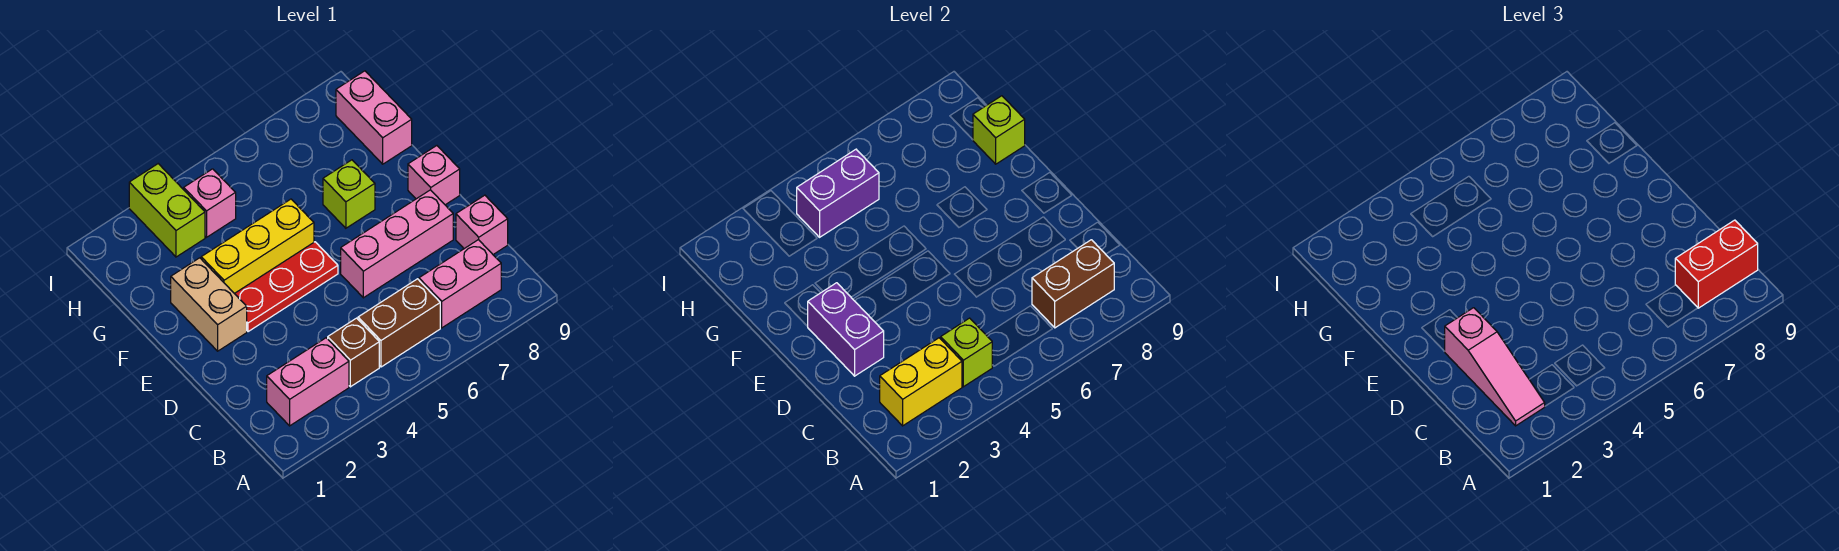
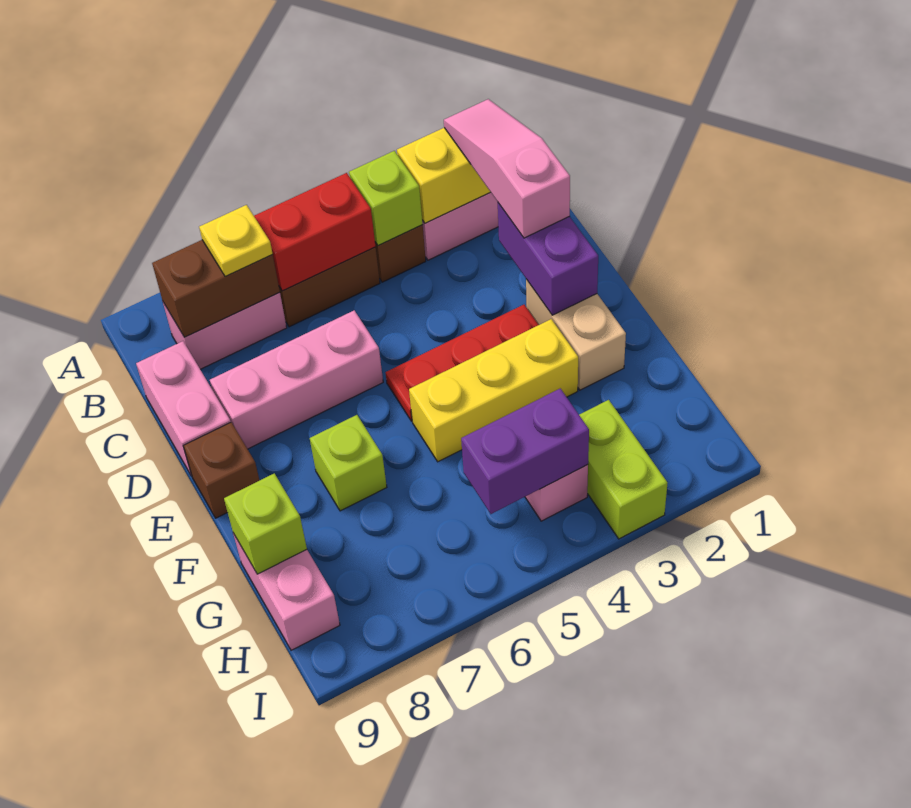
none -> yellow 1x1 plate [199,205,273,276]
red 1x2 brick [1675,220,1758,308] -> red 1x2 brick moved to [254,173,376,291]
pink 1x1 brick [456,195,508,254] -> pink 1x2 brick [136,341,231,476]
pink 1x1 brick [408,146,460,205] -> brown 1x1 brick [184,422,260,518]

